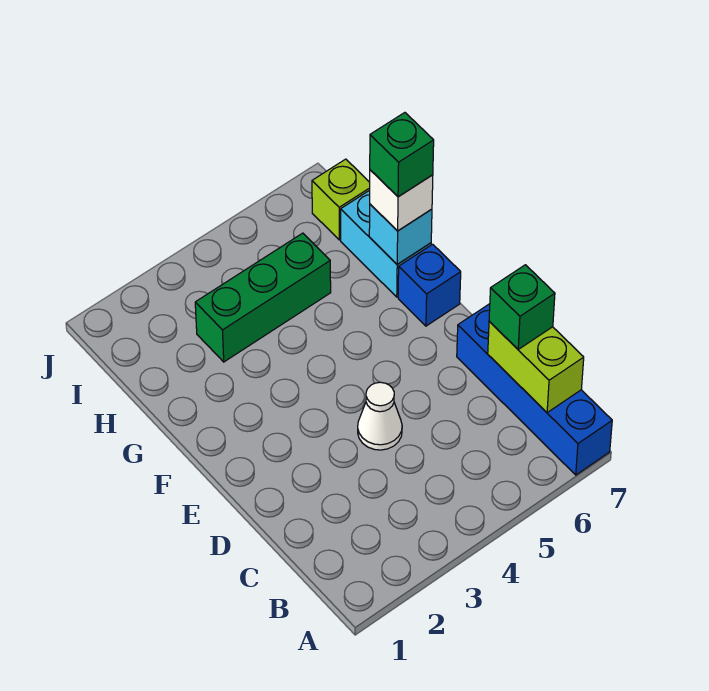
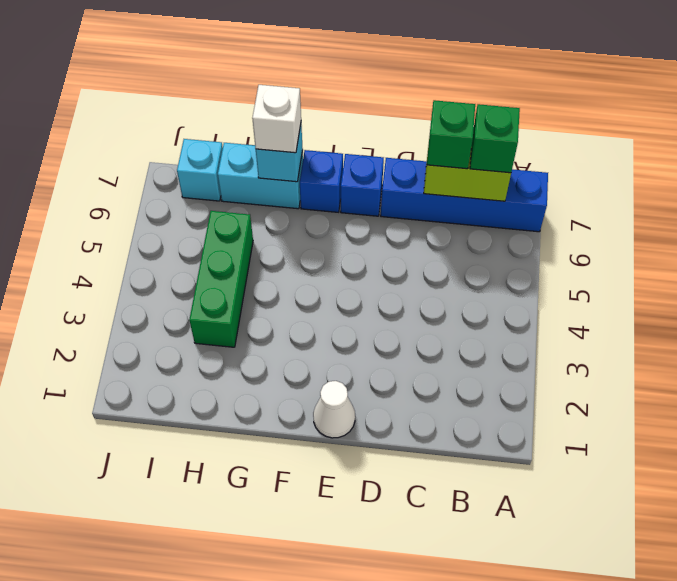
white 1x1 cone [358,382,402,450] -> white 1x1 cone moved to [313,381,355,438]
none -> blue 1x1 brick [341,154,384,216]
green 1x1 brick [370,113,434,197] -> green 1x1 brick moved to [470,104,520,173]
lime 1x1 brick [312,159,370,240] -> cyan 1x1 brick [177,139,223,201]

